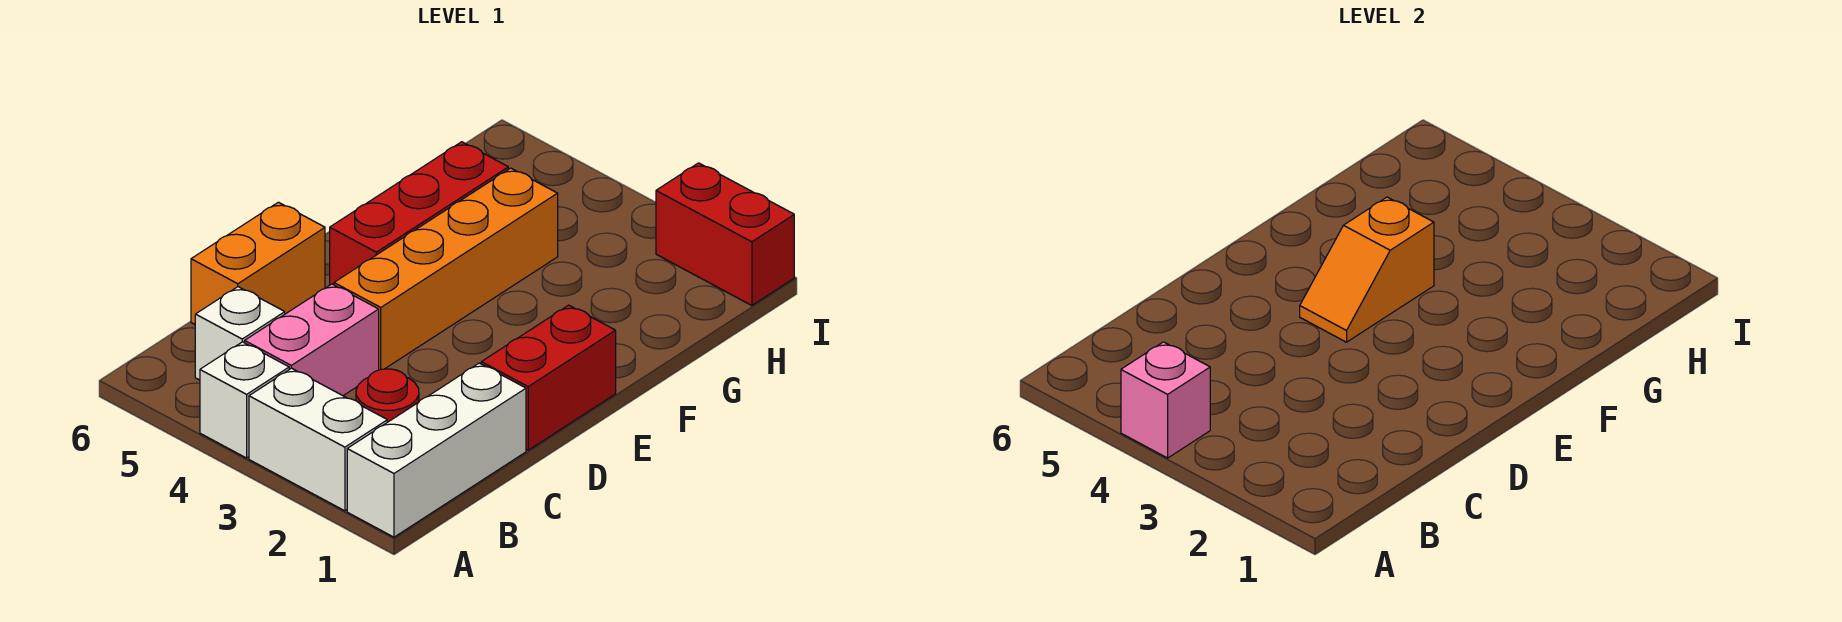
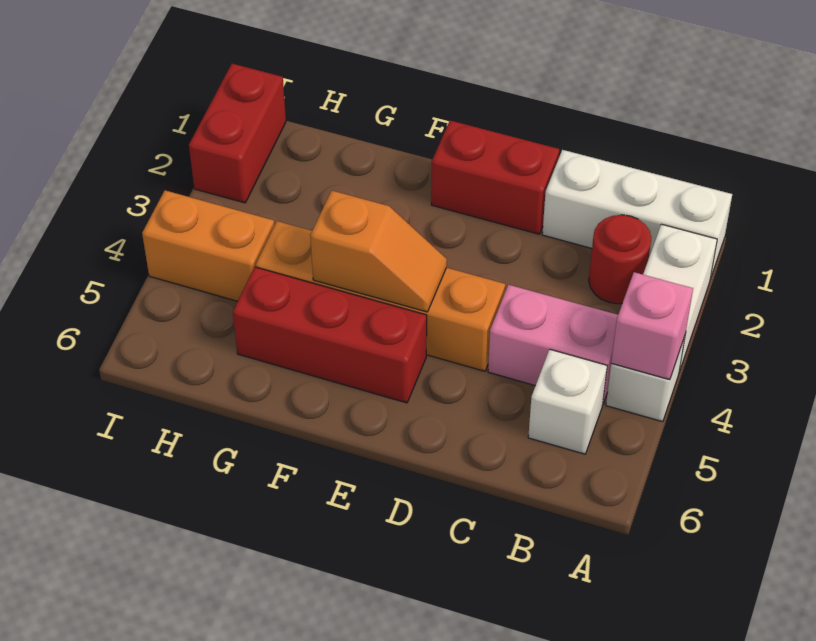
orange 1x2 brick [191,202,325,324] -> orange 1x2 brick moved to [142,190,274,301]

